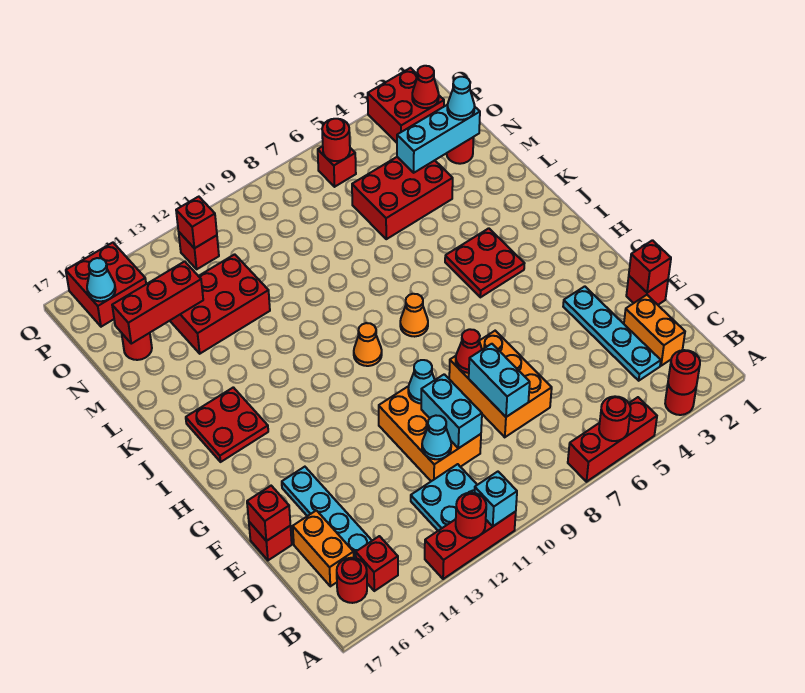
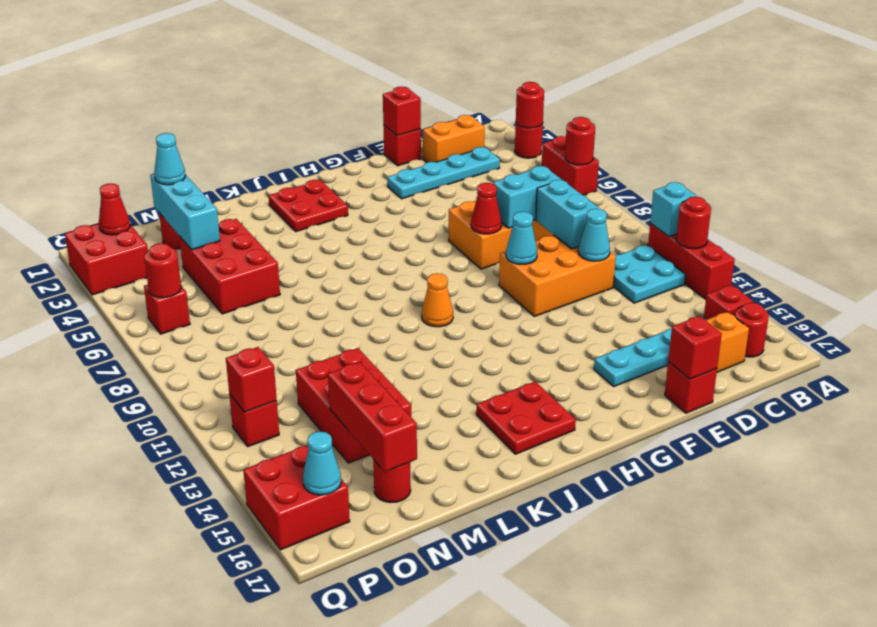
red 1x3 brick [568,397,657,482] -> red 1x2 brick [542,136,599,195]
cyan 1x2 brick [421,374,482,448] -> cyan 1x2 brick turned to [535,180,599,249]
red 2x2 plate [445,228,525,297] -> red 2x2 plate moved to [269,180,348,232]
orange 1x1 cone [400,294,428,337] -> none

